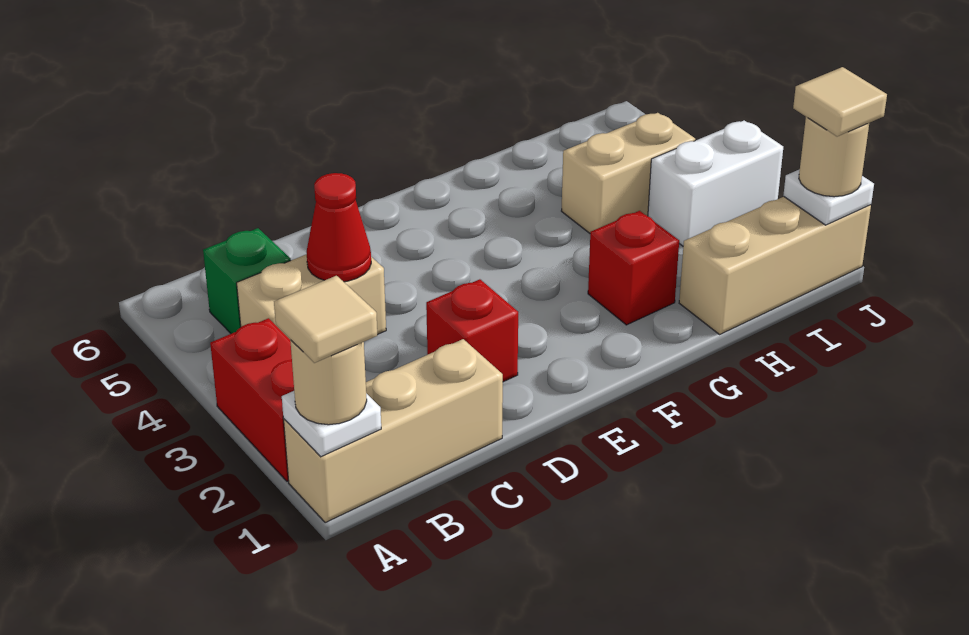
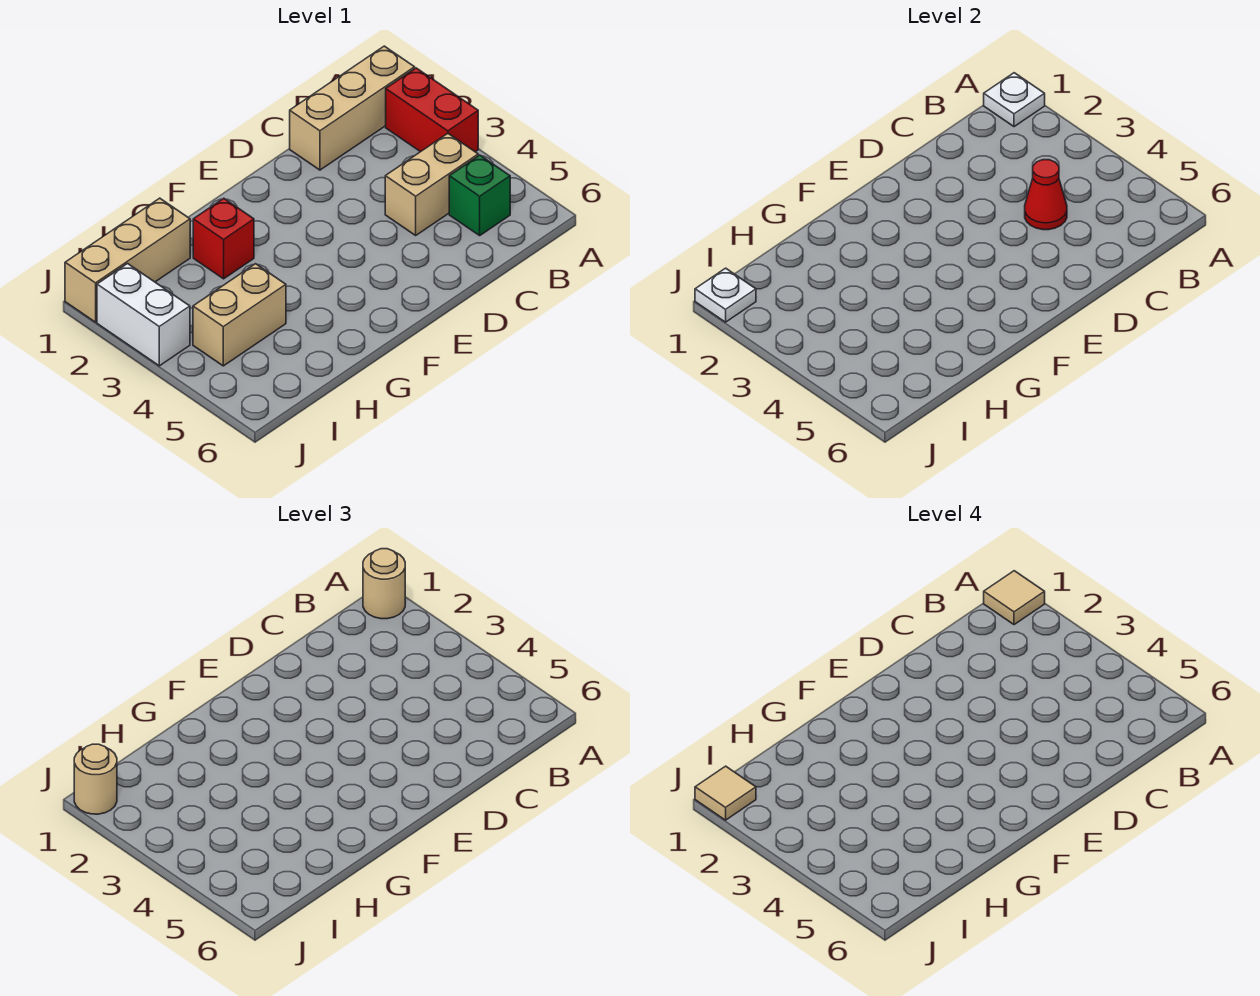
red 1x1 brick [426,279,518,382] -> none
white 1x2 brick [648,120,783,246] -> white 1x2 brick turned to [97,264,190,366]

